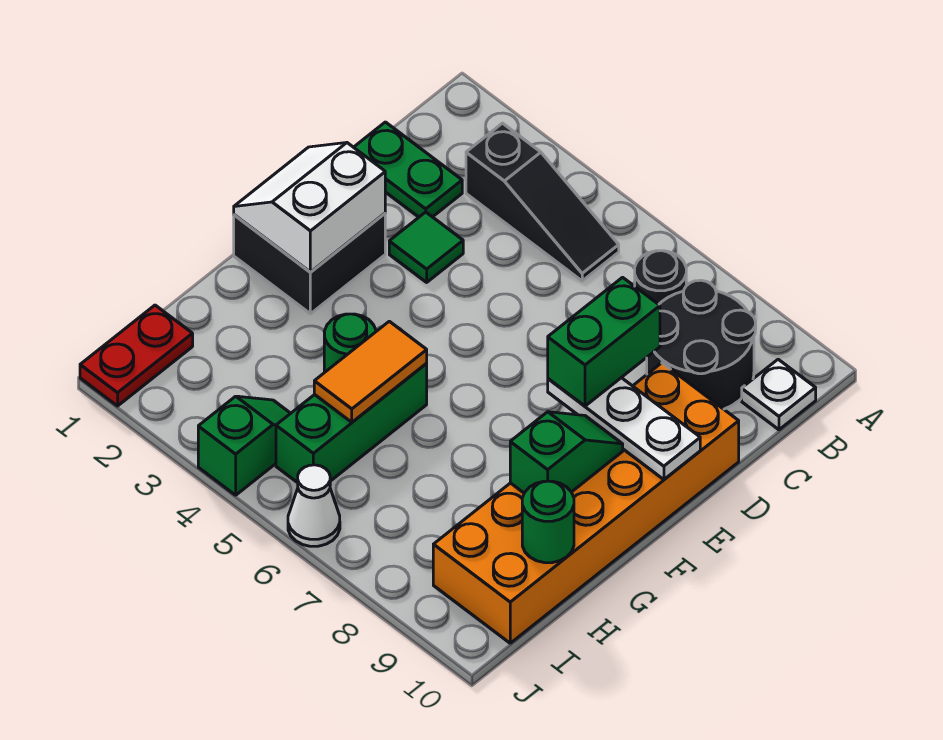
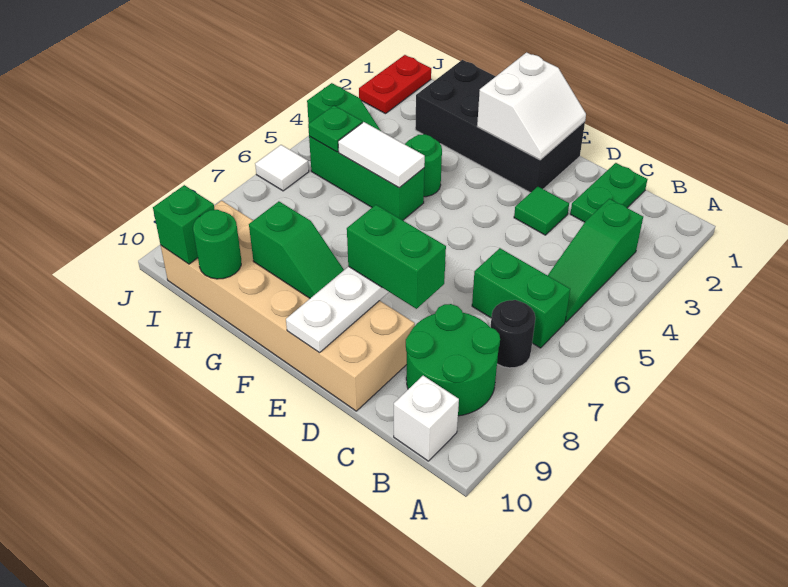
black 1x3 slope [466,123,619,281] -> green 1x3 slope [548,199,643,322]
none -> green 1x2 brick [472,248,570,348]
black 2x2 round brick [647,280,756,409] -> green 2x2 round brick [406,304,500,416]
white 1x1 plate [742,359,816,430] -> white 1x1 brick [394,376,459,461]
orange 2x6 brick [433,363,739,643] -> tan 2x6 brick [161,201,415,411]
black 2x2 brick [234,214,385,314] -> black 2x4 brick [415,60,585,193]
white 2x2 slope [234,142,385,272] -> white 2x2 slope turned to [477,52,586,160]
orange 1x2 tile [314,321,427,422] -> white 1x2 tile [338,122,425,188]
red 1x2 plate [80,305,193,406] -> red 1x2 plate turned to [359,55,431,114]
none -> green 1x1 plate [308,106,362,152]
none -> green 1x1 brick [153,185,215,264]
white 1x1 cone [288,465,340,546] -> white 1x1 tile [255,145,309,191]

